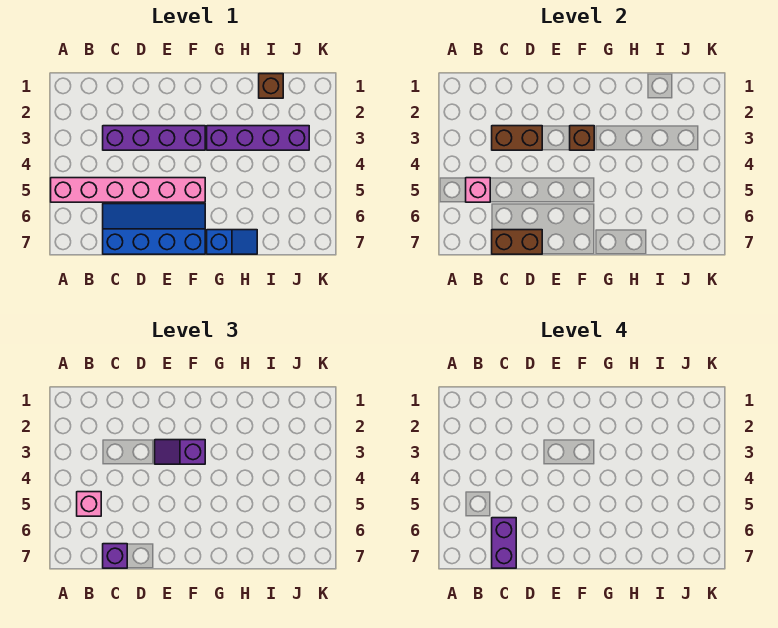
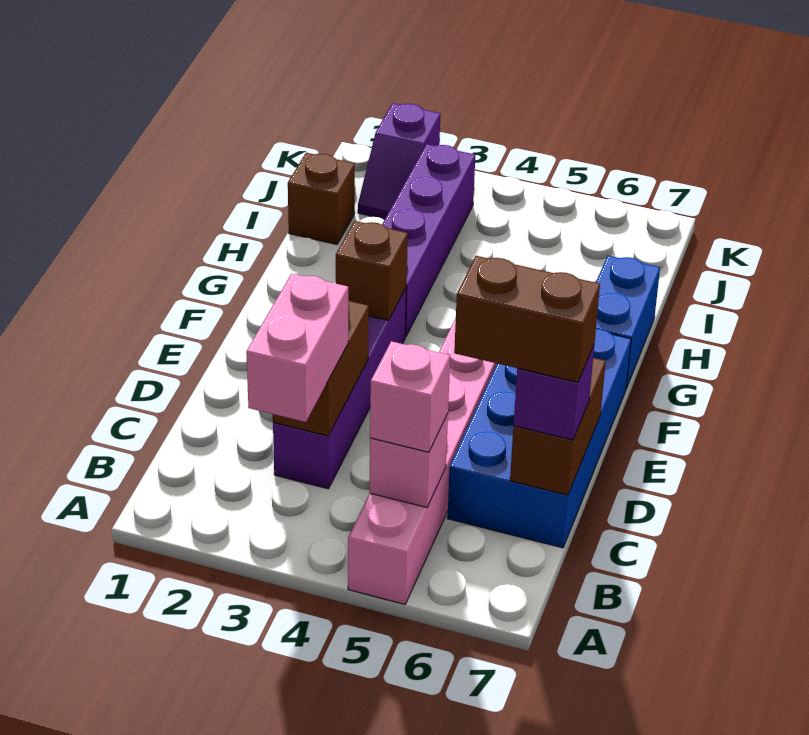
none -> pink 1x2 brick [246,274,348,422]
blue 2x4 slope [103,204,205,254] -> blue 2x4 brick [447,329,631,548]
purple 1x2 brick [492,518,516,568] -> brown 1x2 brick [454,256,600,382]
purple 1x2 slope [155,440,205,464] -> purple 1x2 slope moved to [358,103,440,219]
blue 1x2 slope [207,230,257,254] -> blue 1x2 brick [596,256,660,388]

